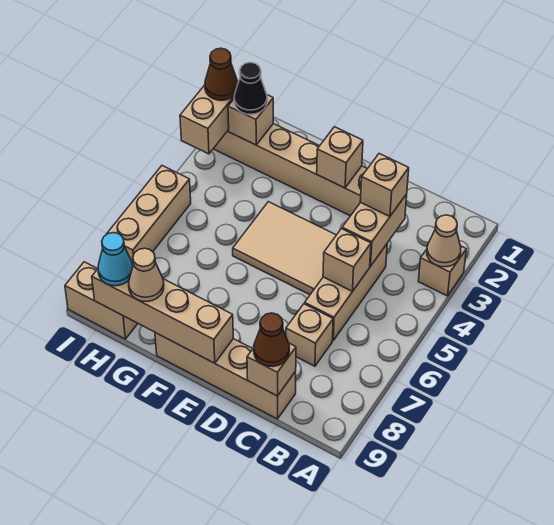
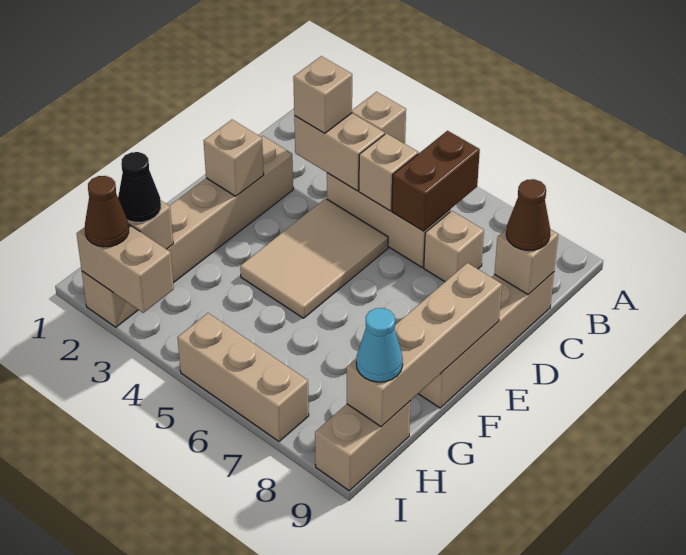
tan 1x1 cone [427,215,461,267] -> none
none -> brown 1x2 brick [392,131,480,231]
tan 1x1 cone [129,248,164,301] -> none

